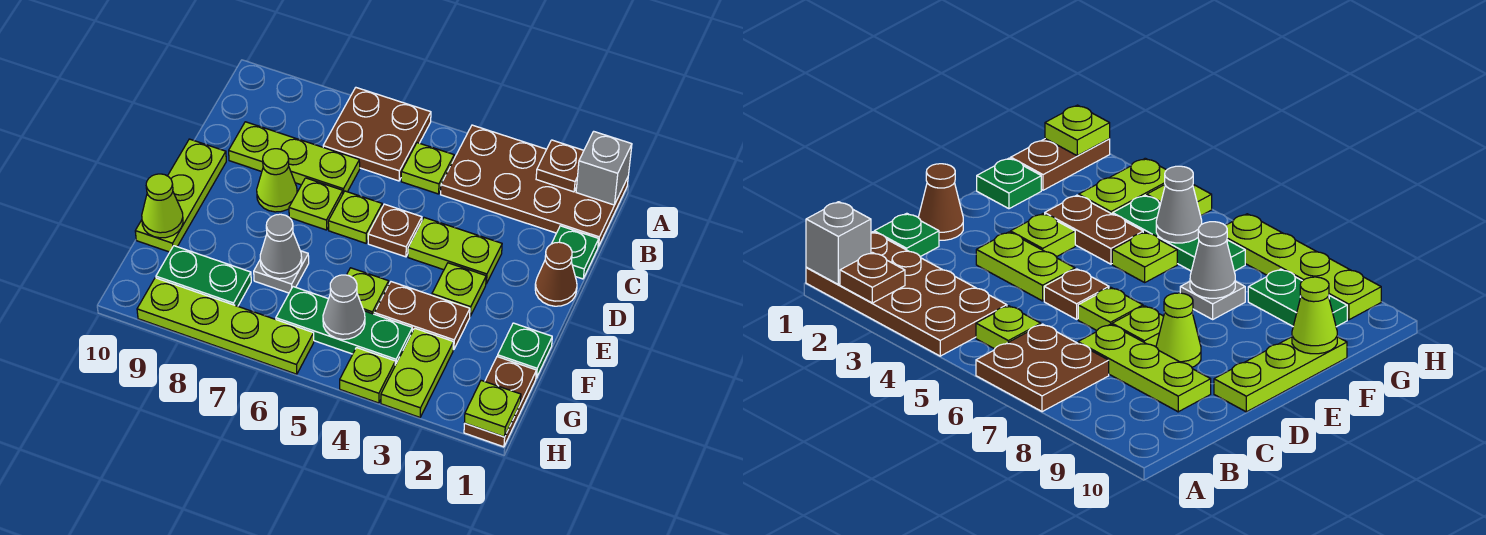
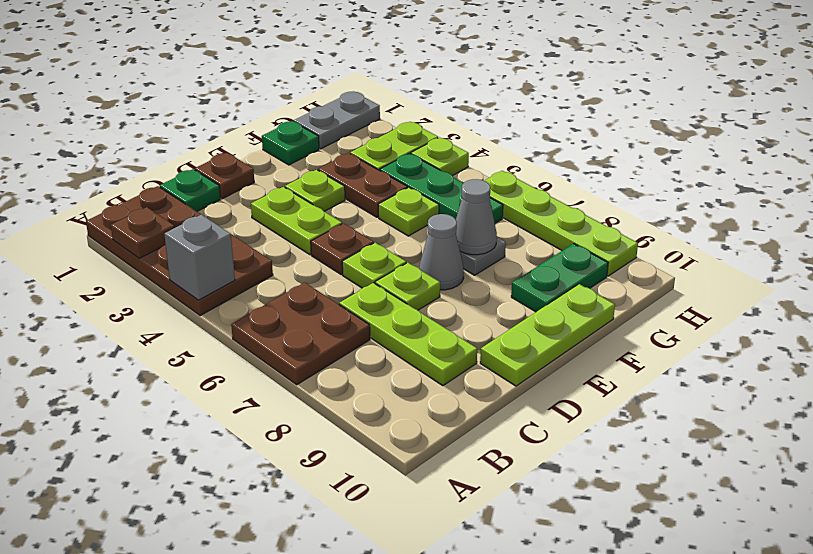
grey 1x1 brick [576,131,632,205] -> grey 1x1 brick moved to [164,214,235,300]
lime 1x1 plate [401,143,454,194] -> none
brown 1x1 cone [535,242,577,306] -> brown 1x1 plate [195,153,254,199]
lime 1x1 cone [257,149,297,212] -> none
lime 1x1 cone [142,174,183,238] -> none
brown 1x2 plate [464,357,536,447] -> grey 1x2 plate [294,92,380,149]
grey 1x1 cone [323,275,365,339] -> grey 1x1 cone moved to [419,214,464,290]
green 1x2 plate [156,246,251,306] -> green 1x2 plate turned to [511,244,608,312]
lime 1x1 plate [464,380,521,437] -> none

